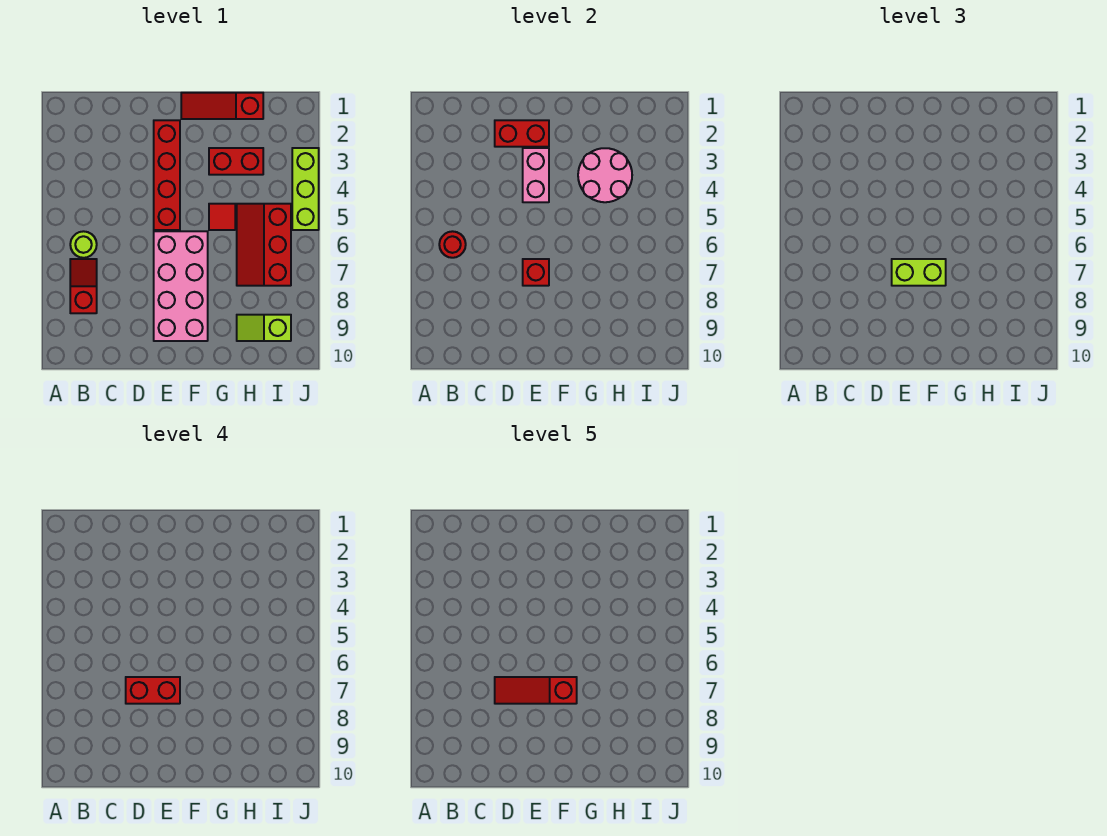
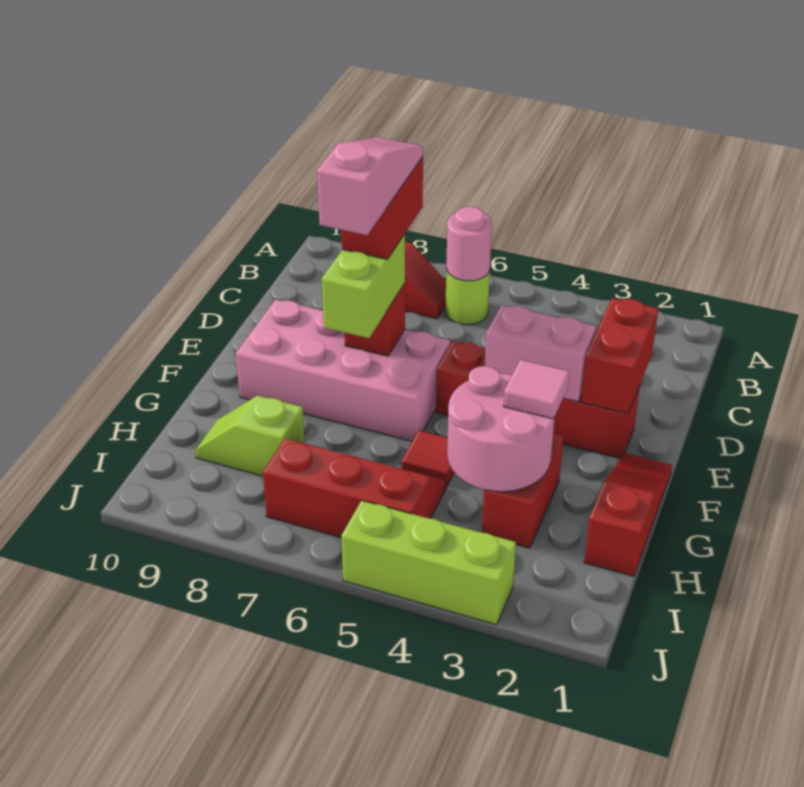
red 1x1 round brick [439,231,466,258] -> pink 1x1 round brick [446,207,492,281]
red 1x3 slope [495,677,577,704] -> pink 1x3 slope [317,137,423,235]
none -> pink 1x1 tile [504,360,569,419]
lime 1x2 slope [237,315,291,341] -> lime 1x2 slope turned to [195,395,305,476]

